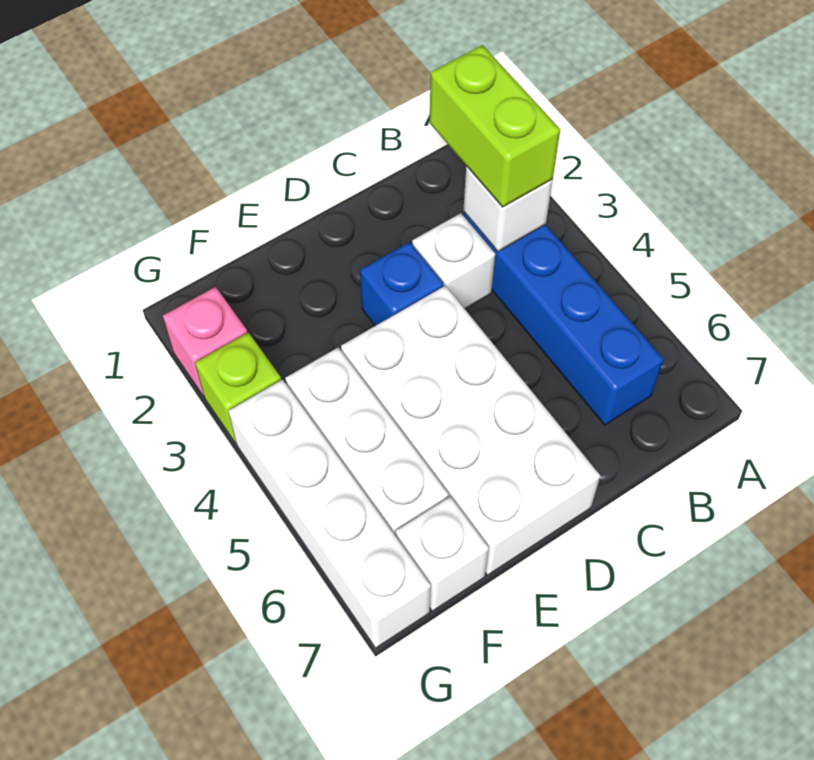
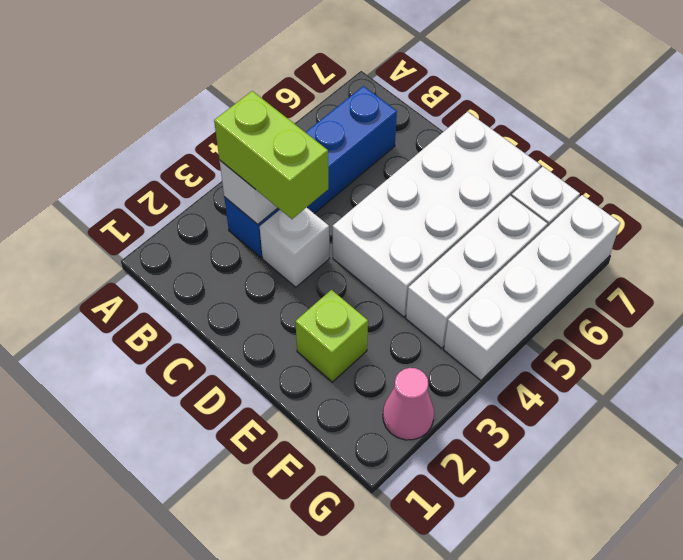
lime 1x2 brick [430,45,560,207] -> lime 1x2 brick turned to [214,91,328,219]
blue 1x1 brick [360,242,444,326] -> none
pink 1x1 brick [163,287,247,396] -> pink 1x1 cone [383,368,434,440]
lime 1x1 brick [195,332,281,443] -> lime 1x1 brick moved to [295,290,368,382]

